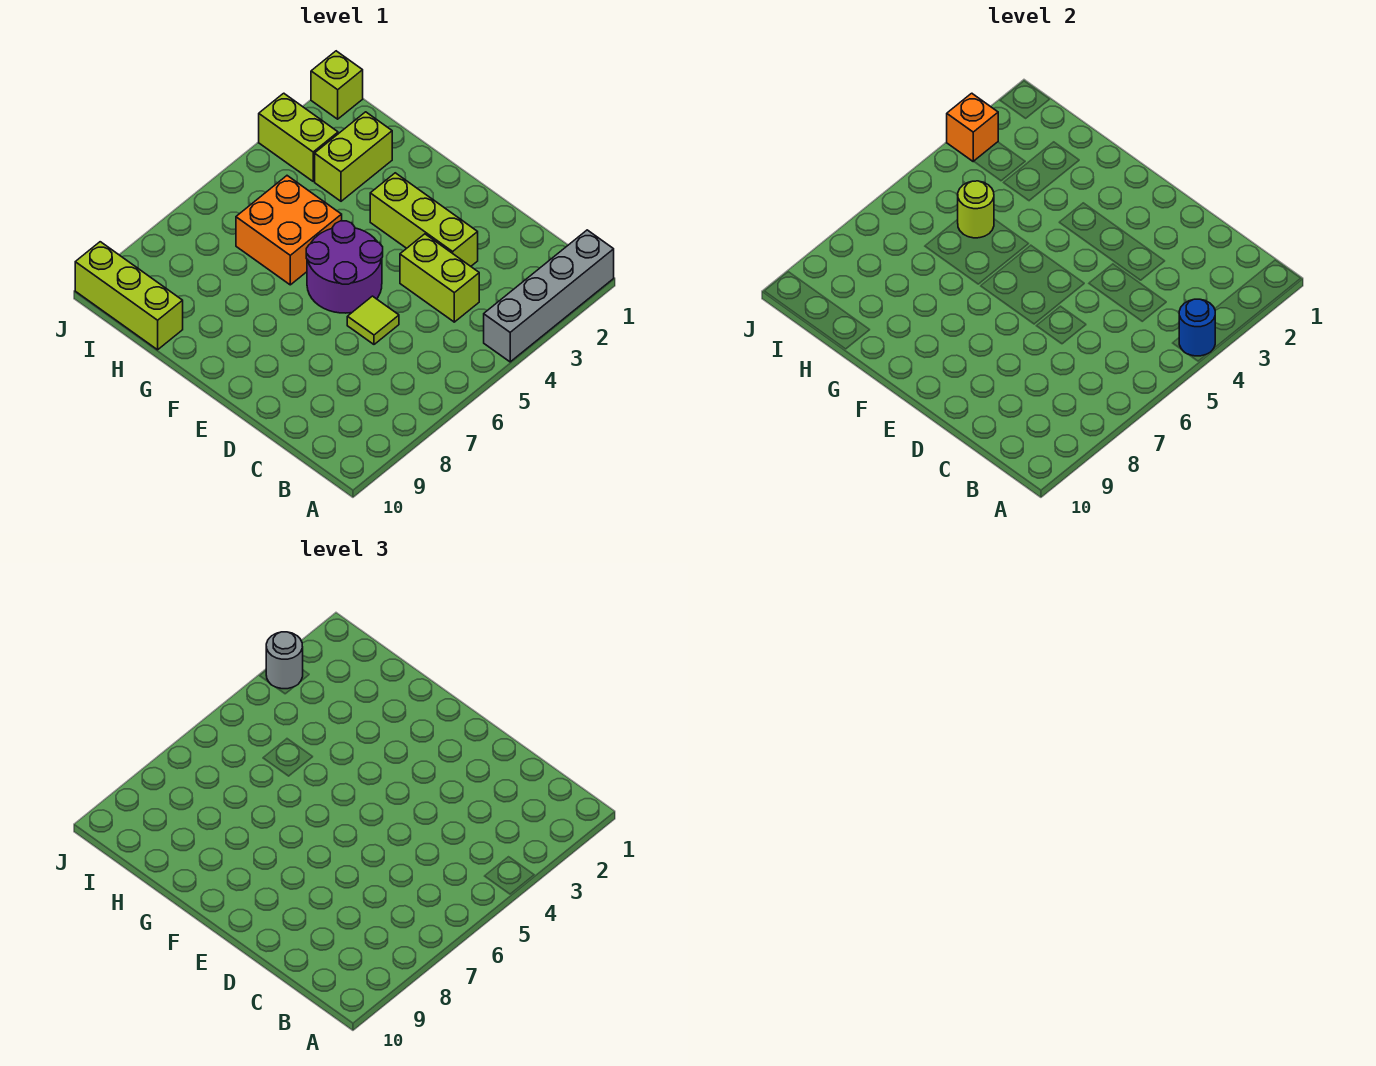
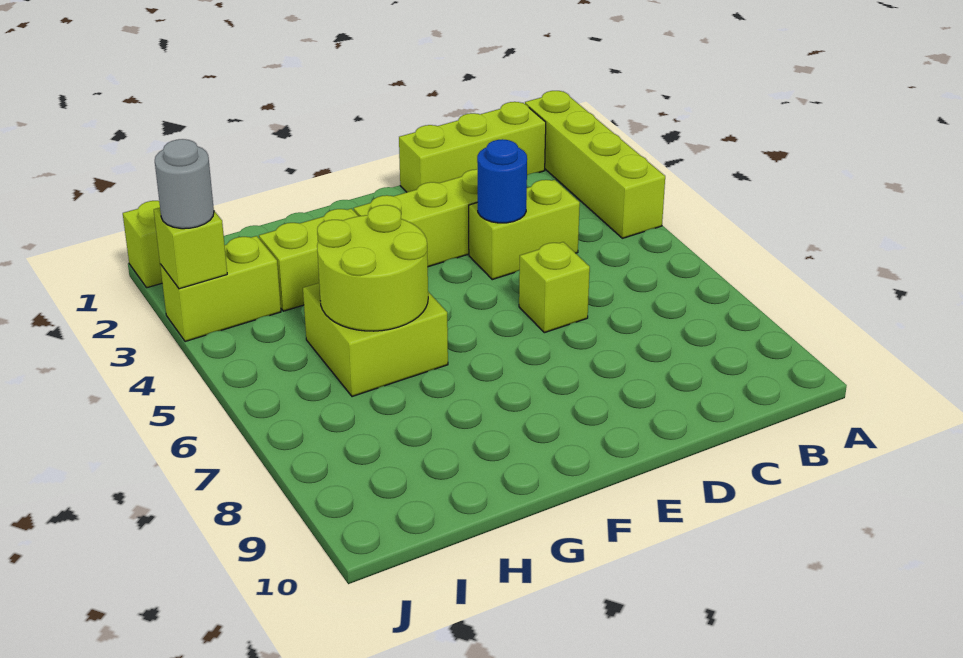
grey 1x4 brick [484,230,614,362] -> lime 1x4 brick [525,91,665,238]
blue 1x1 round brick [1179,299,1215,356] -> blue 1x1 round brick moved to [477,139,527,223]
lime 1x1 tile [347,296,399,344] -> lime 1x1 brick [519,242,590,333]
purple 2x2 round brick [306,221,383,313] -> none
orange 2x2 brick [236,176,342,285] -> lime 2x2 brick [303,283,448,397]
lime 1x2 brick [315,112,392,201] -> lime 1x2 brick turned to [259,209,358,311]
lime 1x1 round brick [958,181,994,238] -> lime 2x2 round brick [317,205,428,331]
lime 1x3 brick [75,242,183,350] -> lime 1x3 brick moved to [399,102,546,192]
orange 1x1 brick [947,93,998,161] -> lime 1x1 brick [154,208,227,289]

